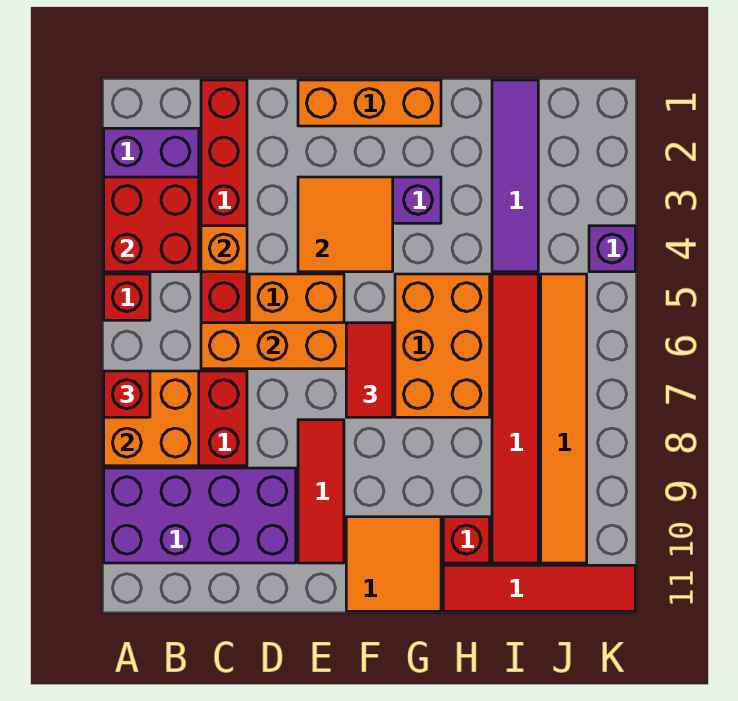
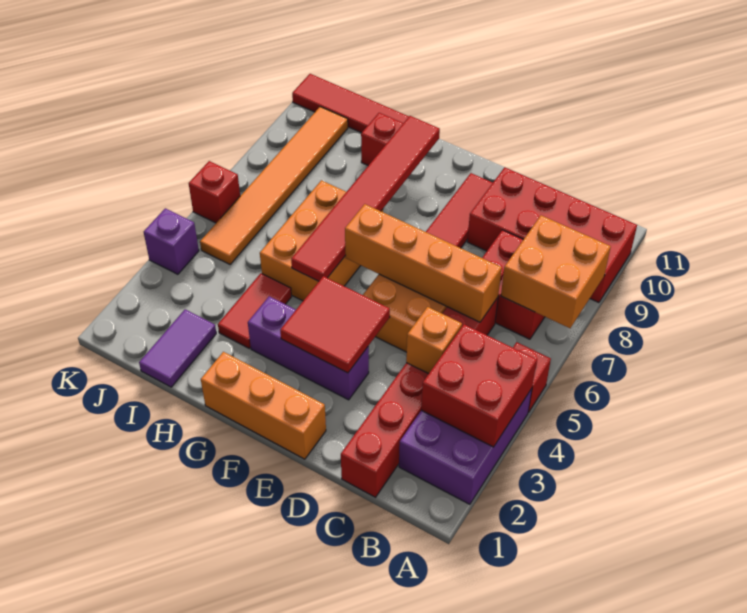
red 1x1 brick [104,371,150,417] -> red 1x1 brick moved to [189,161,240,223]
purple 2x4 brick [104,468,296,563] -> red 2x4 brick [467,167,637,303]
orange 2x2 tile [298,177,393,272] -> red 2x2 tile [280,276,390,373]
red 1x2 tile [346,323,393,417] -> red 1x2 tile moved to [218,273,291,348]
orange 2x2 tile [346,517,441,611] -> none
purple 1x4 tile [492,80,538,272] -> purple 1x2 tile [139,309,216,387]
red 1x6 tile [492,274,538,563] -> red 1x6 tile moved to [291,116,440,281]

